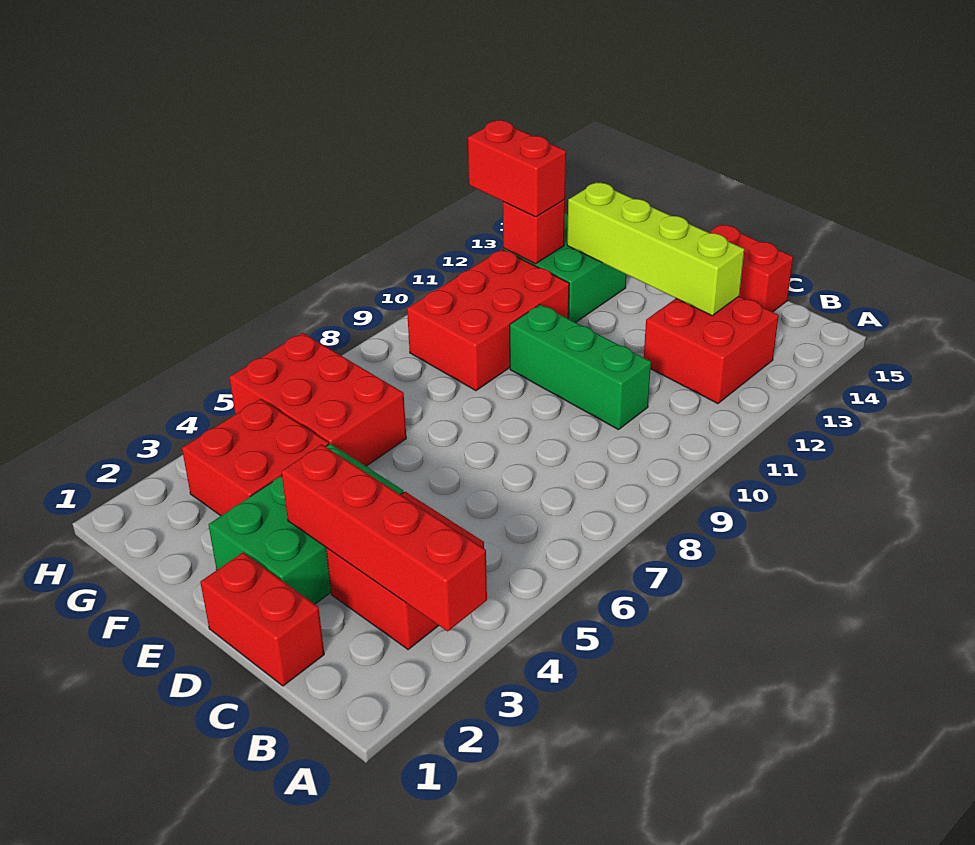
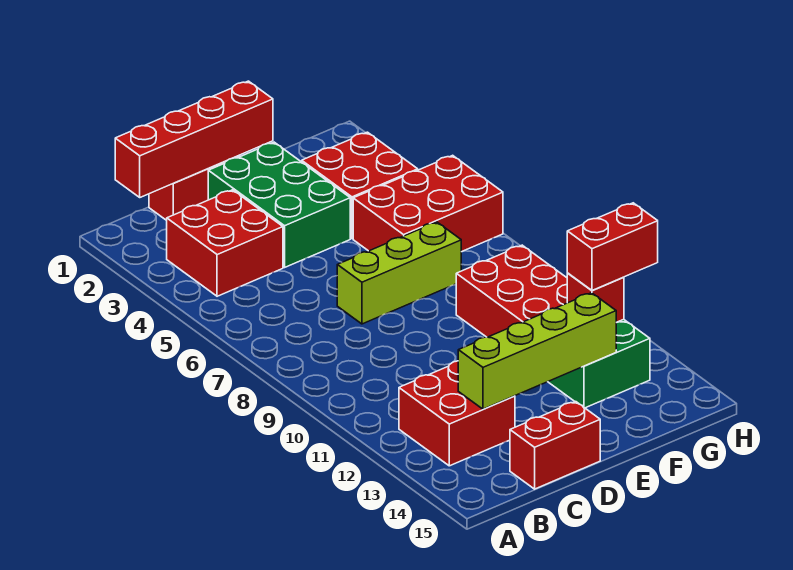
red 1x4 brick [281,444,487,631] -> red 1x4 brick moved to [115,81,273,197]
green 1x3 brick [510,305,651,430] -> none
none -> lime 1x3 brick [337,222,461,324]

